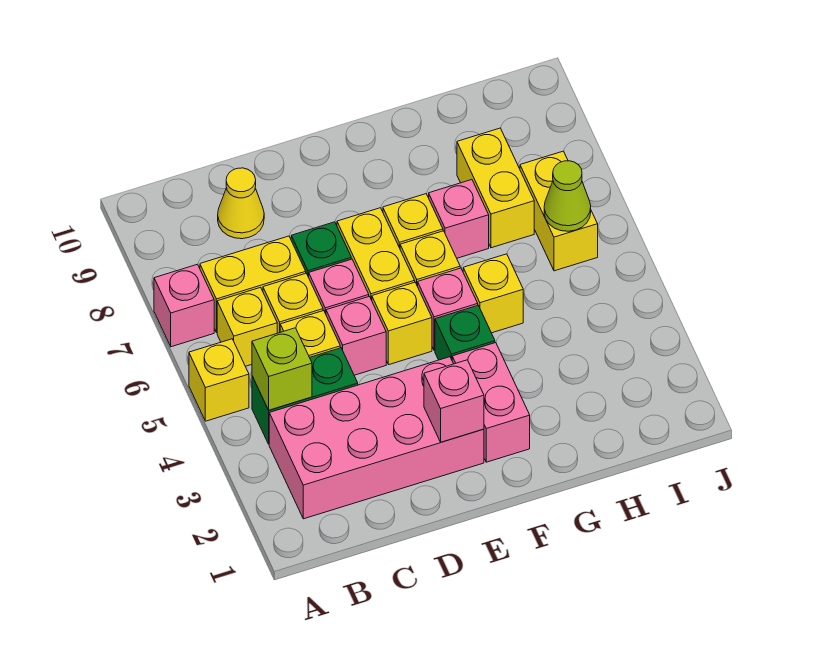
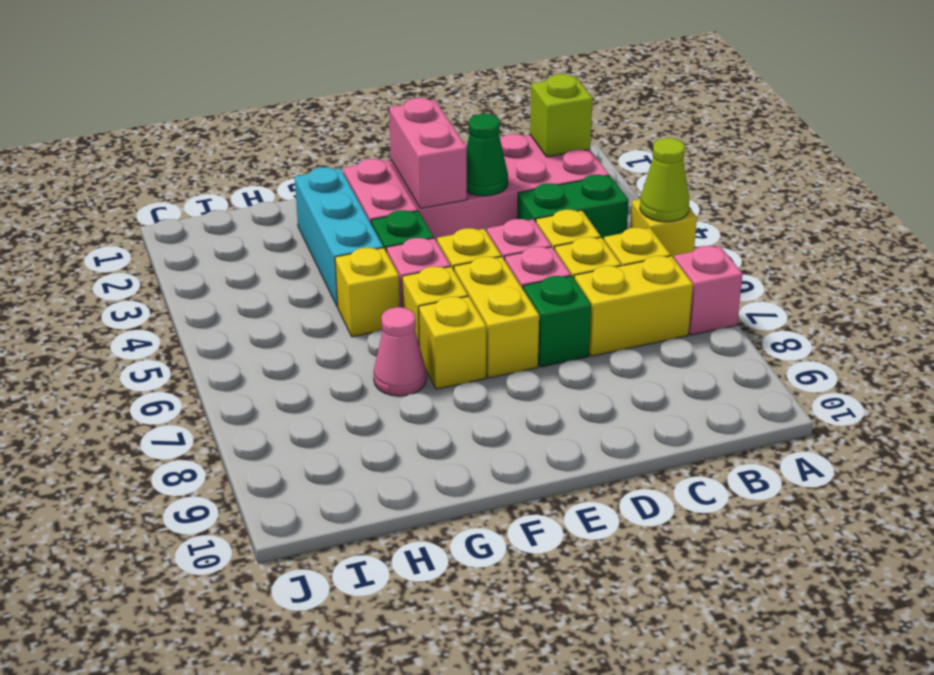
lime 1x1 brick [252,328,312,410] -> lime 1x1 brick moved to [530,74,593,157]
yellow 1x1 cone [218,168,264,239] -> none
none -> green 1x1 cone [467,114,508,196]
pink 1x1 brick [424,360,484,442] -> pink 1x2 brick [389,98,467,209]
none -> cyan 1x3 brick [295,167,383,307]
pink 1x1 brick [429,180,489,258] -> pink 1x1 cone [374,307,427,396]
yellow 1x2 brick [457,128,534,248] -> none
yellow 1x2 brick [520,151,598,271] -> none
lime 1x1 cone [544,161,591,231] -> lime 1x1 cone moved to [640,138,690,222]

